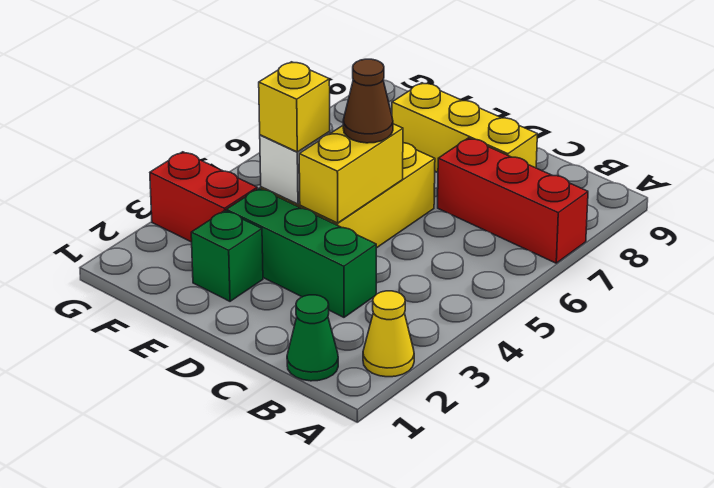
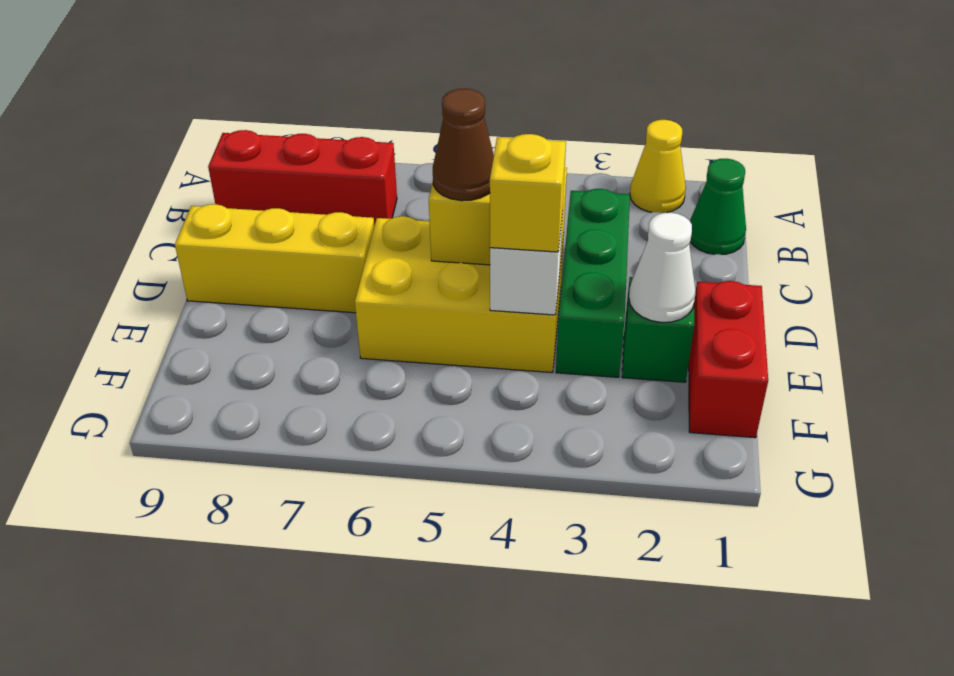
red 1x3 brick [438,138,588,263] -> red 1x3 brick turned to [208,130,397,226]
yellow 1x3 brick [392,83,537,172] -> yellow 1x3 brick turned to [175,204,374,313]
none -> white 1x1 cone [629,213,696,322]
red 1x2 brick [150,152,257,242] -> red 1x2 brick moved to [689,281,768,438]

